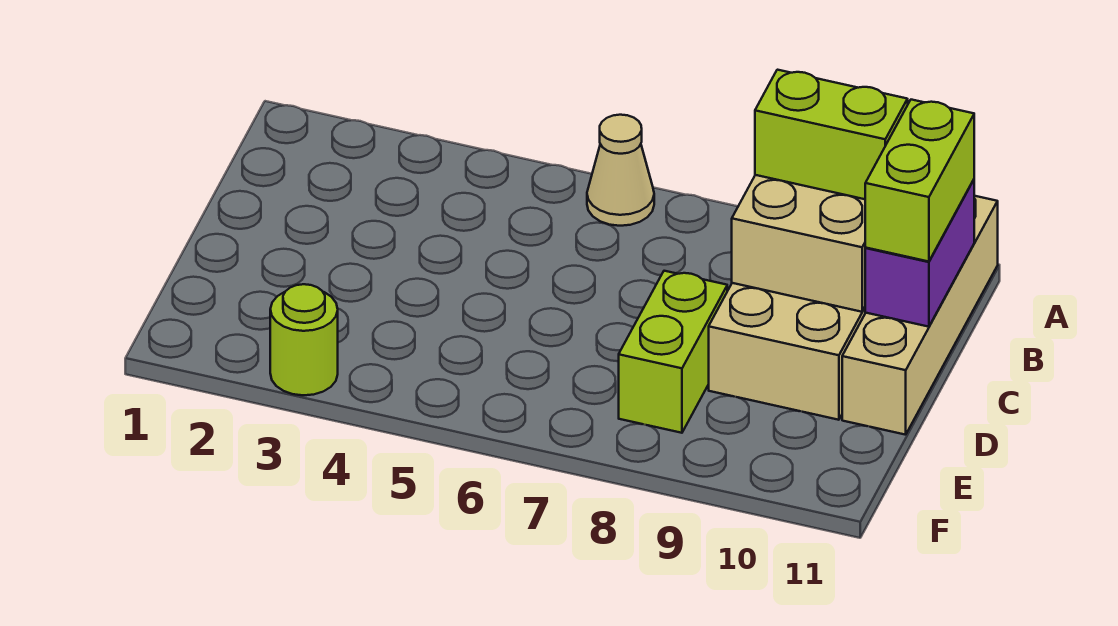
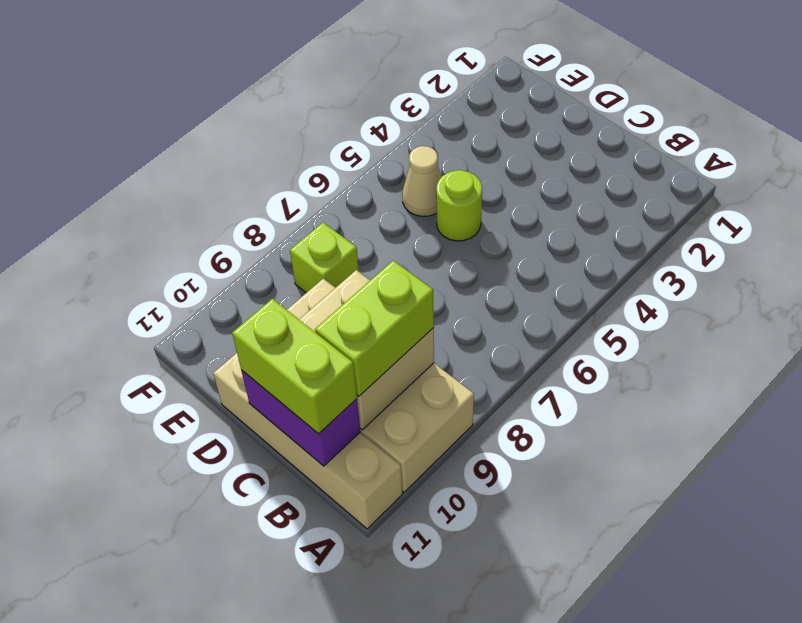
tan 1x1 cone [587,115,654,226] -> tan 1x1 cone moved to [402,146,441,216]
lime 1x2 brick [619,271,727,433] -> lime 1x1 brick [290,223,359,293]
lime 1x1 round brick [270,284,338,395] -> lime 1x1 round brick moved to [436,170,482,241]

